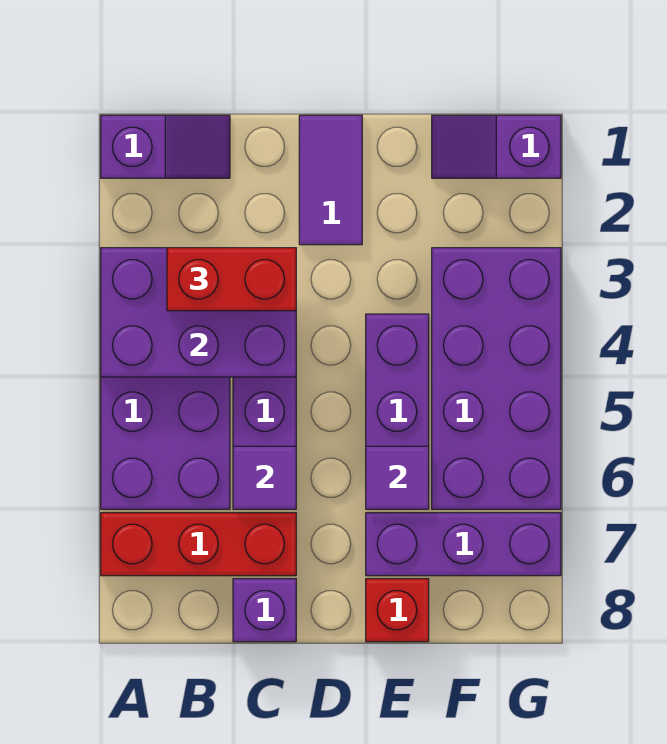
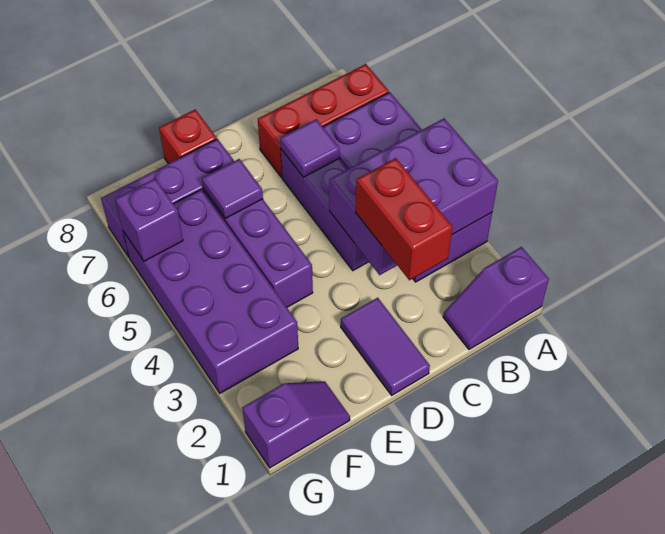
red 1x2 brick [167,248,296,311] -> red 1x2 brick turned to [356,158,453,280]
purple 1x1 brick [233,579,296,642] -> purple 1x1 brick moved to [115,179,183,261]

